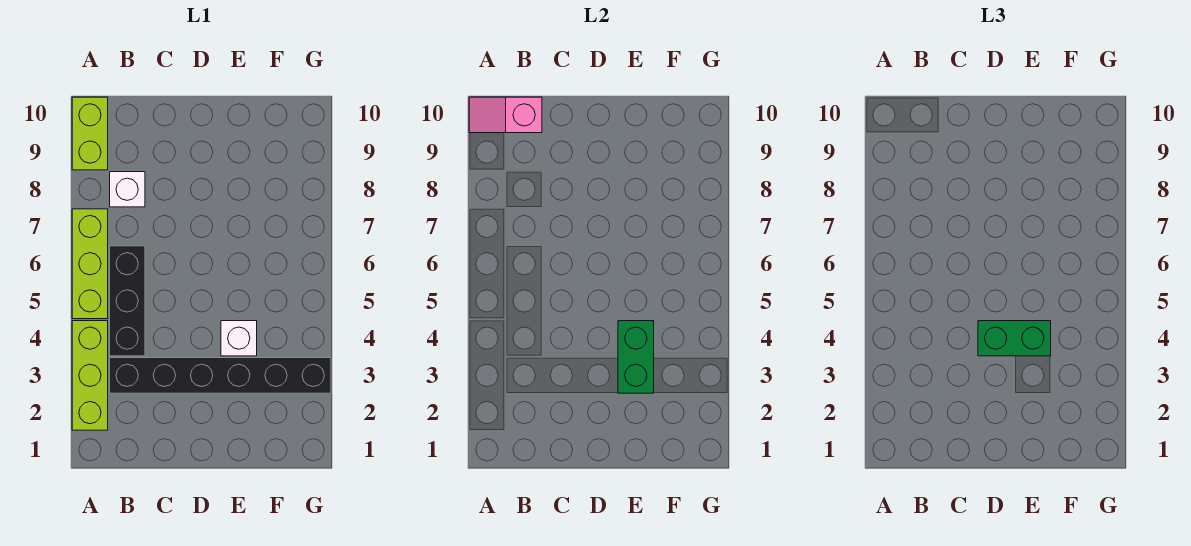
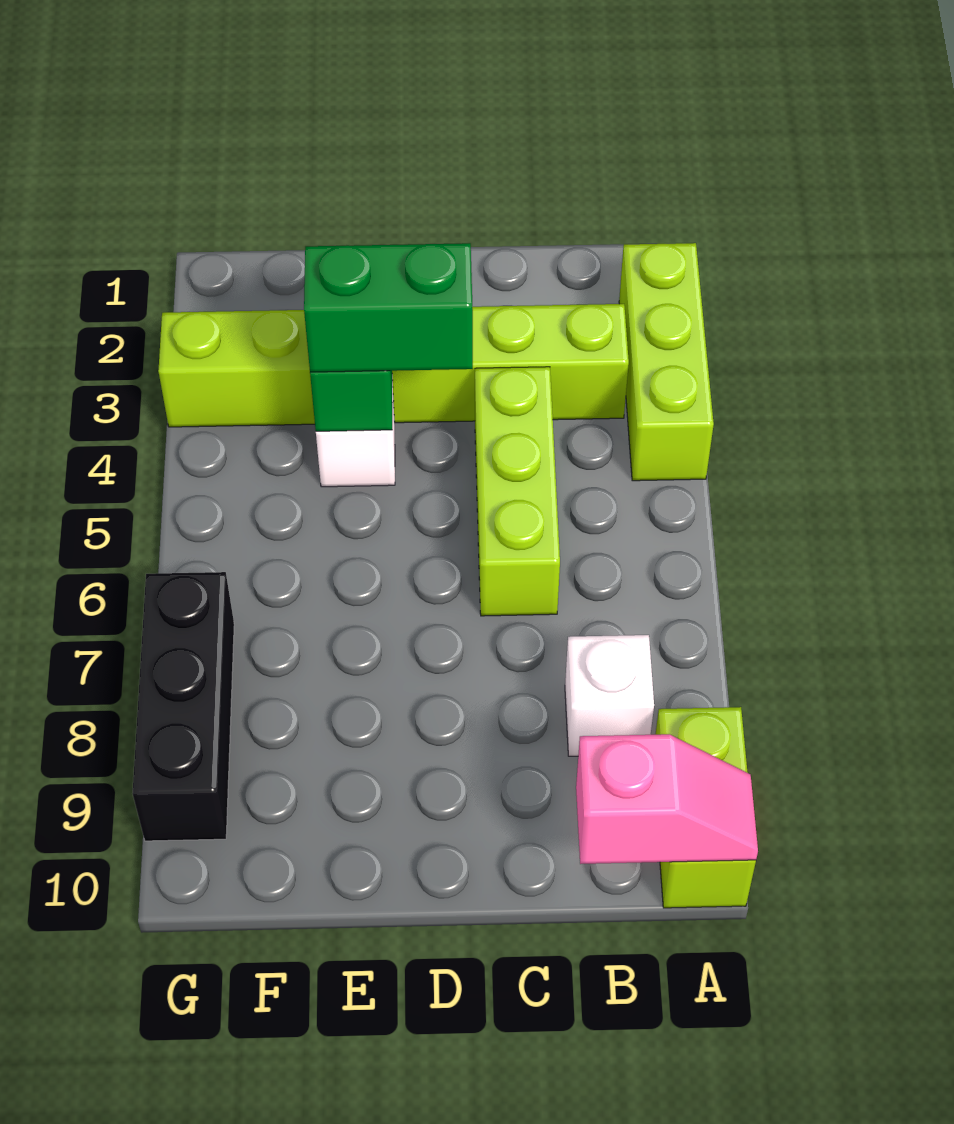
lime 1x3 brick [72,209,108,319] -> lime 1x3 brick moved to [475,367,560,616]
black 1x6 brick [110,358,331,393] -> lime 1x6 brick [158,304,629,427]
black 1x3 brick [110,246,145,356] -> black 1x3 brick moved to [133,572,234,841]

